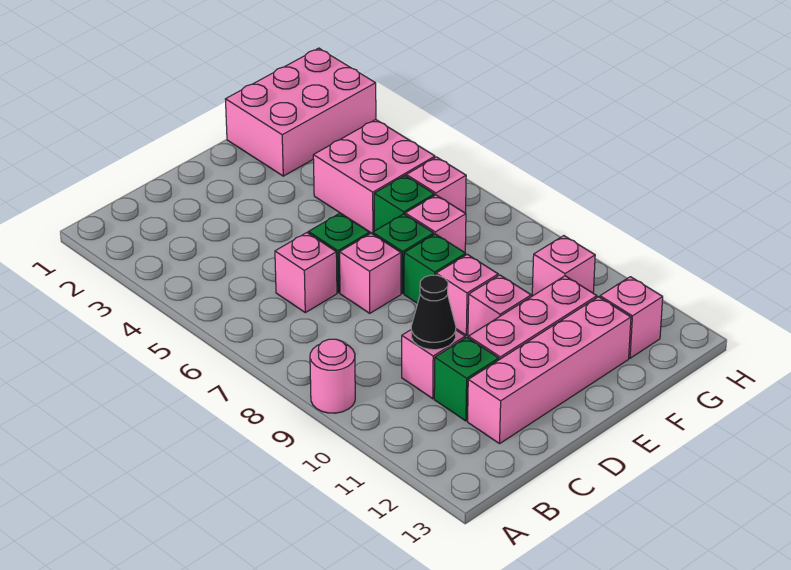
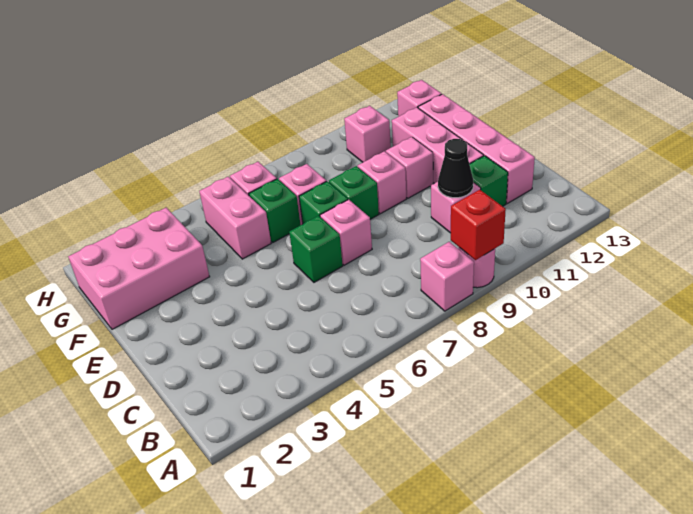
none -> red 1x1 brick [451,190,506,260]
pink 1x1 brick [275,233,337,313] -> pink 1x1 brick moved to [420,242,474,311]
pink 2x3 brick [225,48,376,176] -> pink 2x3 brick turned to [68,208,210,329]
pink 2x2 brick [313,120,435,234] -> pink 1x2 brick [199,177,271,259]

